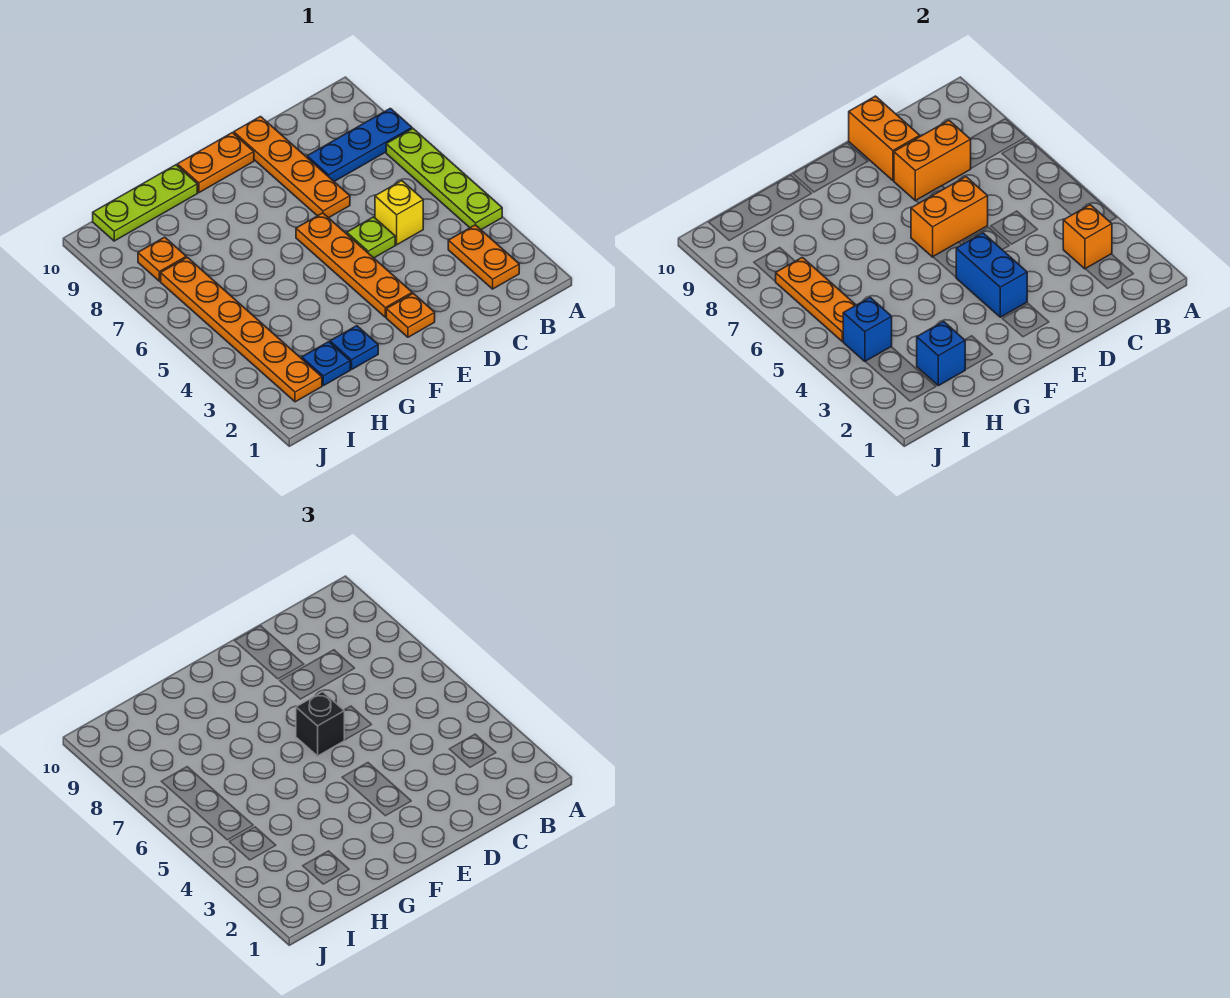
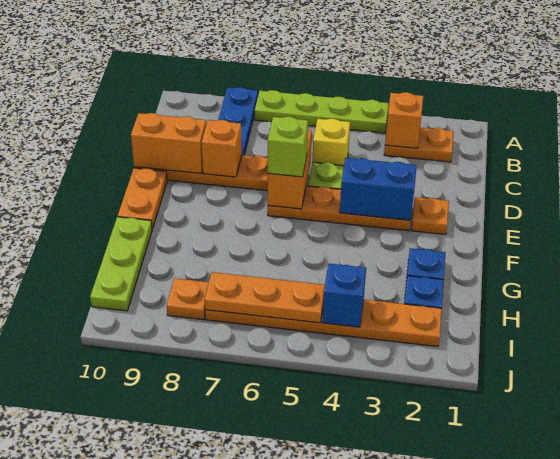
orange 1x2 brick [894,120,971,201] -> orange 1x1 brick [201,120,242,177]
black 1x1 brick [296,692,344,756] -> lime 1x1 brick [268,117,308,177]
blue 1x1 brick [917,321,965,386] -> none

